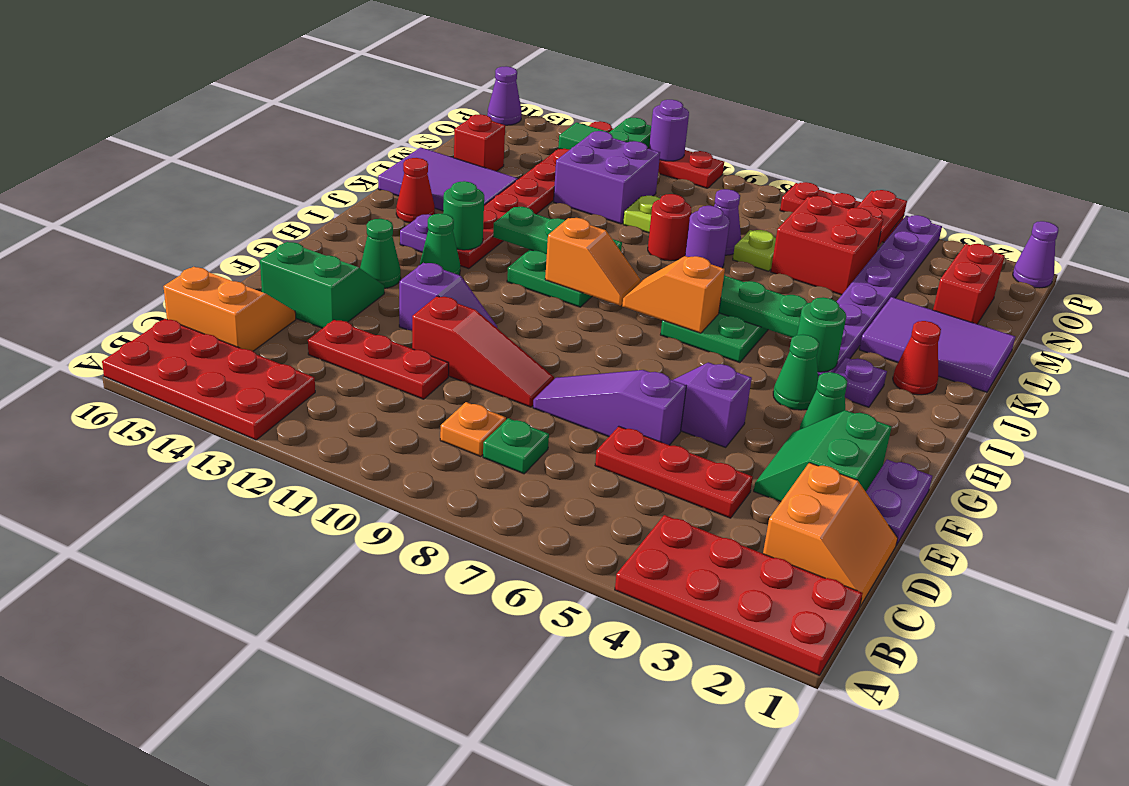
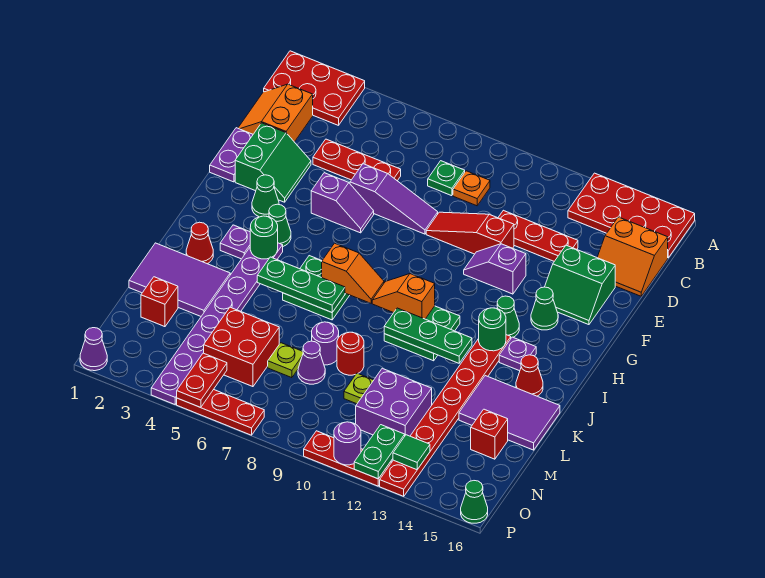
red 2x4 plate [615,515,863,675] -> red 2x3 plate [264,51,365,125]
red 1x2 brick [933,244,1005,324] -> red 1x1 brick [141,277,178,327]
purple 1x1 cone [487,66,522,125] -> green 1x1 cone [461,481,488,523]

